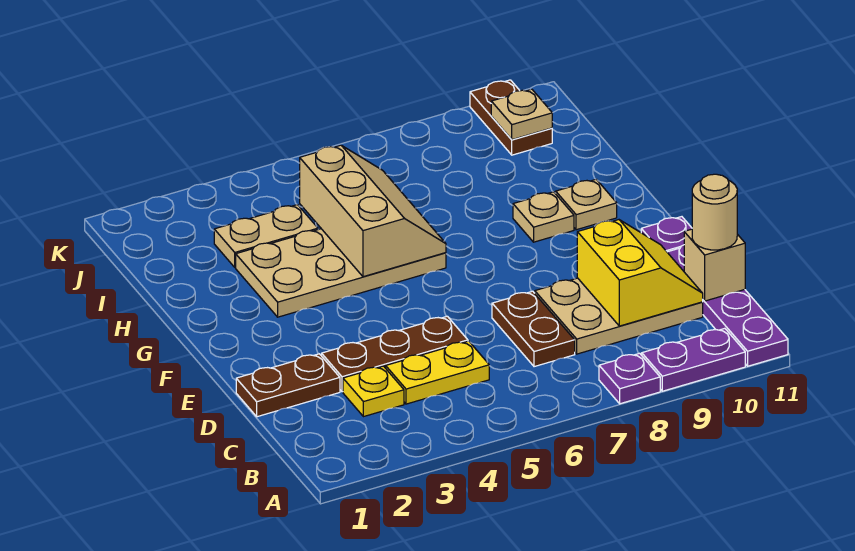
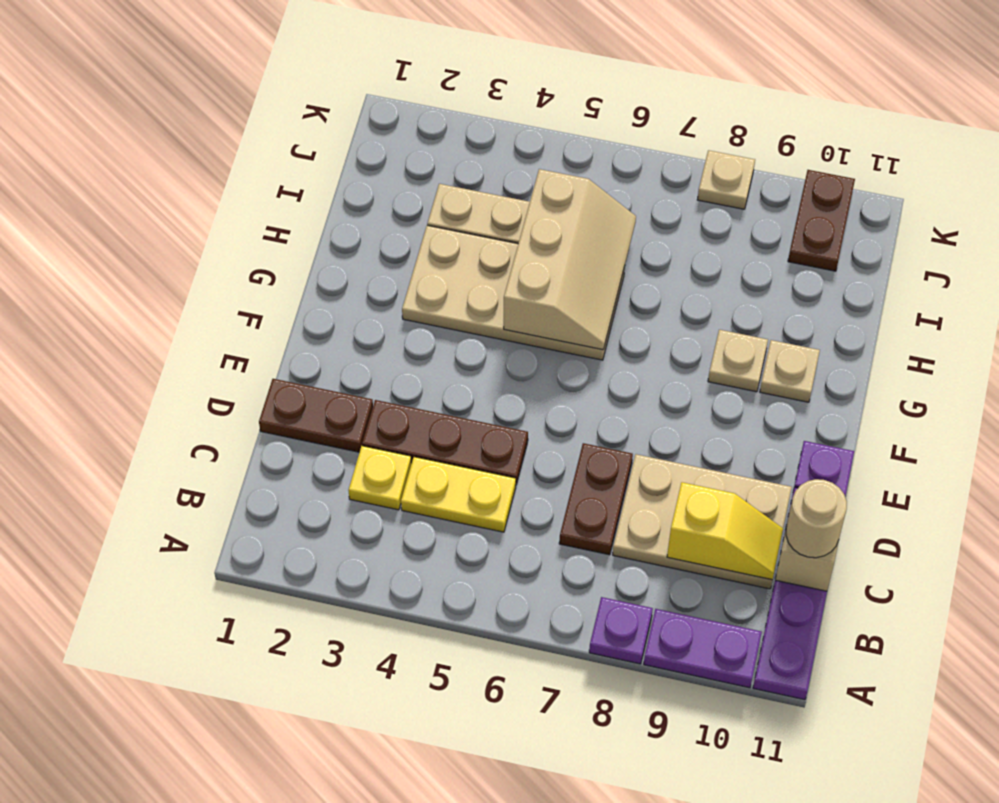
yellow 2x2 slope [577,220,703,326] -> yellow 1x2 slope [667,482,783,580]
tan 1x1 plate [491,89,552,140] -> tan 1x1 plate moved to [697,150,755,209]

